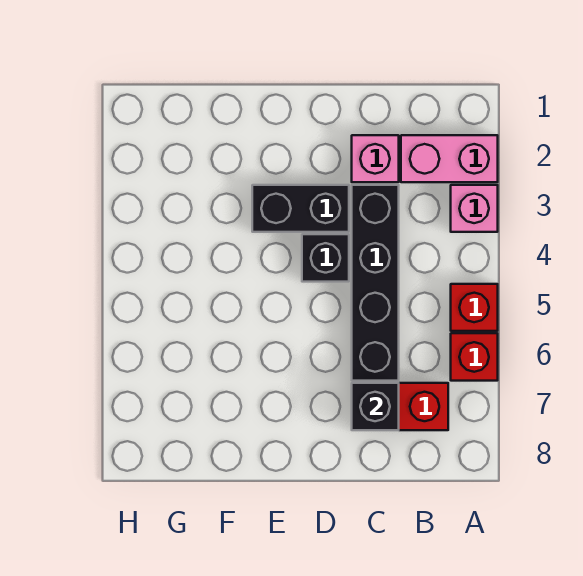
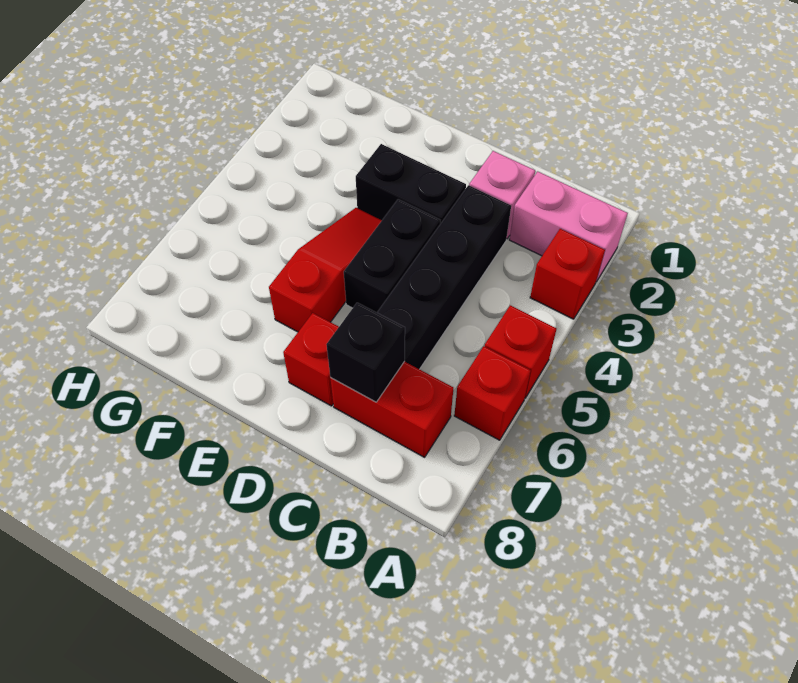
pink 1x1 brick [451,185,498,232] -> red 1x1 brick [530,229,605,319]
black 1x1 brick [302,234,349,282] -> black 1x2 brick [344,199,440,313]
none -> red 1x1 brick [283,313,339,406]
none -> red 1x3 slope [269,208,382,332]

